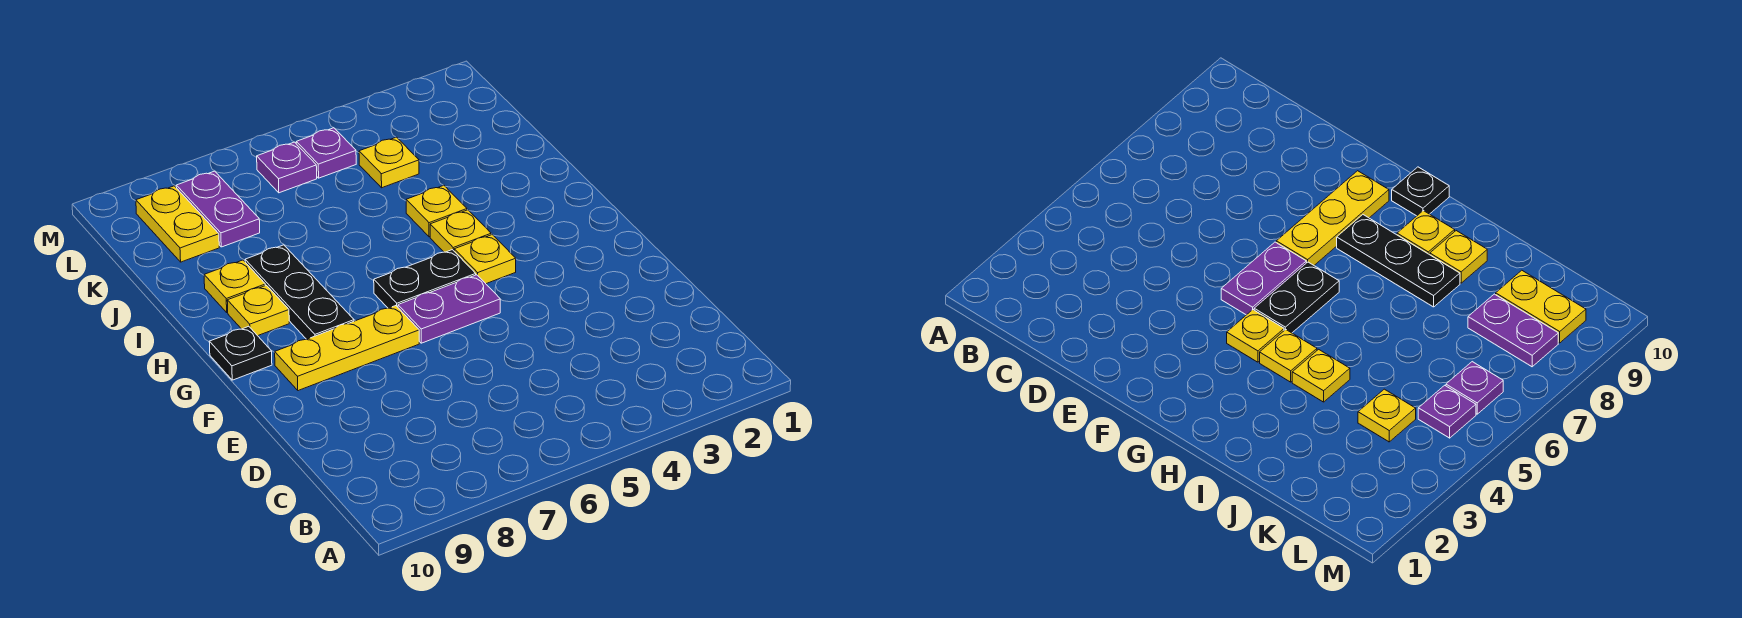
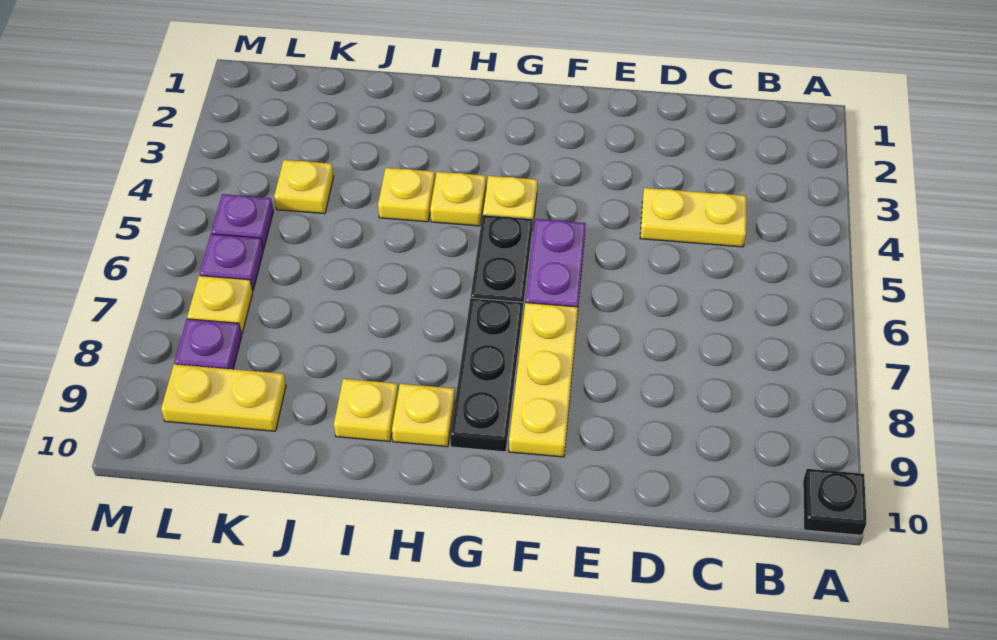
none -> yellow 1x2 plate [640,188,747,247]
black 1x3 plate [245,245,354,339] -> black 1x3 plate turned to [450,298,523,452]
black 1x1 plate [209,326,272,380] -> black 1x1 plate moved to [803,469,866,535]
purple 1x2 plate [176,171,260,247] -> purple 1x1 plate [174,319,242,369]
none -> yellow 1x1 plate [187,276,253,334]

